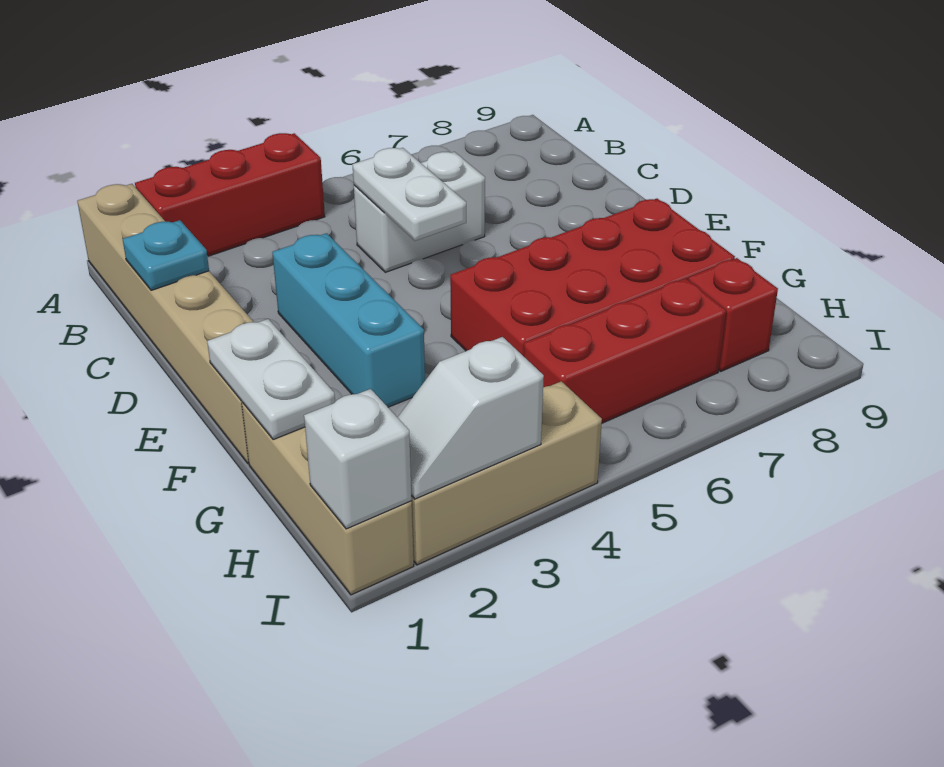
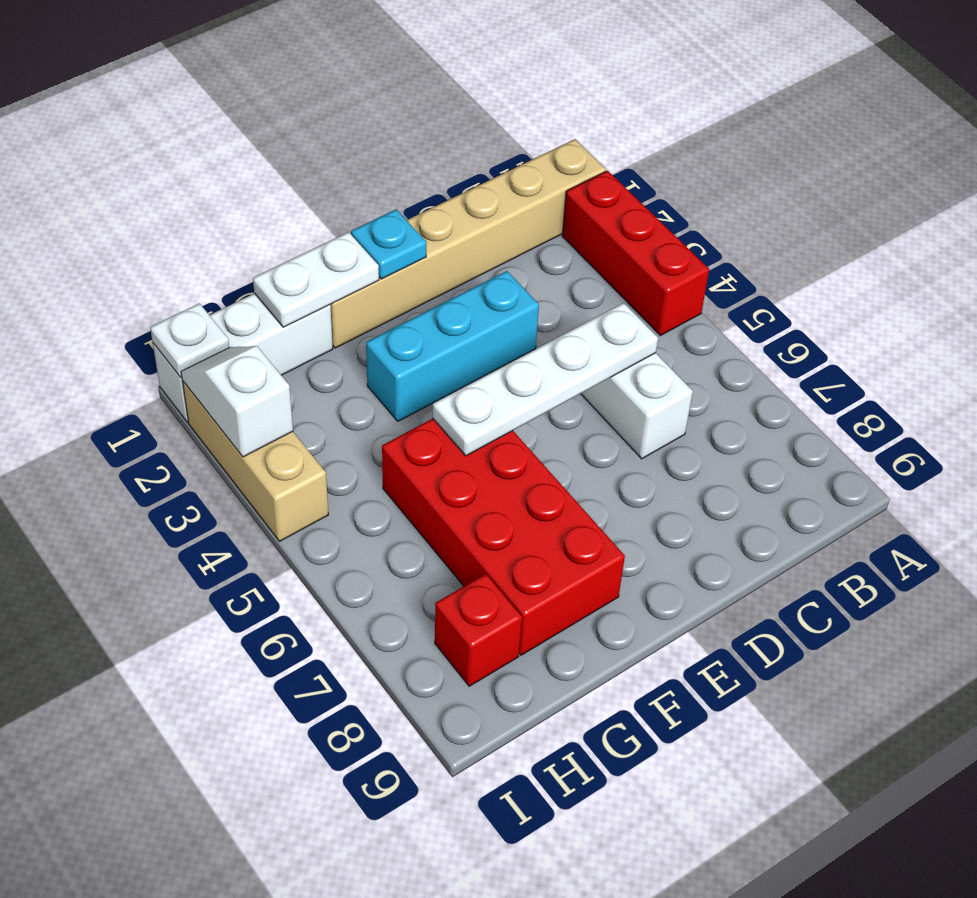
cyan 1x1 plate [123,220,209,290] -> cyan 1x1 plate moved to [351,210,426,279]
white 1x2 plate [352,148,466,241] -> white 1x4 plate [433,303,658,456]
tan 1x3 brick [242,402,414,595] -> white 1x3 brick [153,293,333,422]
red 1x3 brick [524,278,726,423] -> none
white 1x1 brick [304,389,412,529] -> white 1x1 plate [150,303,229,378]

